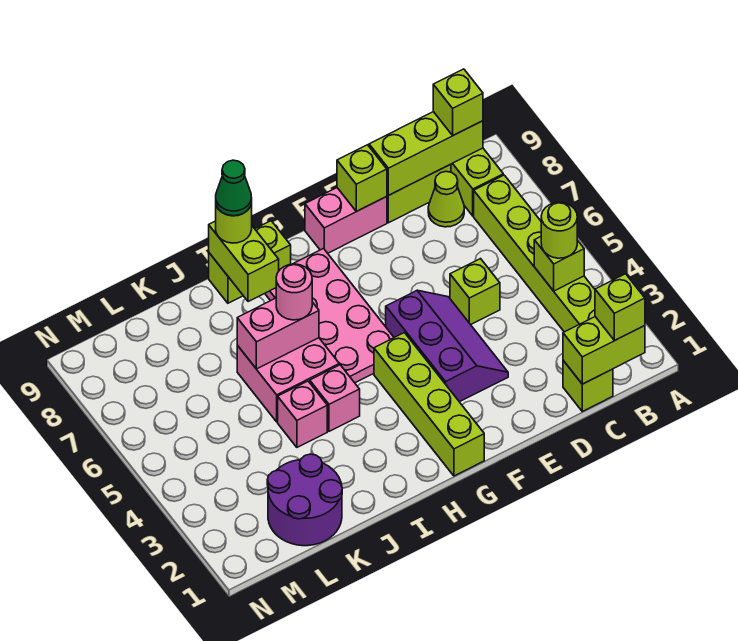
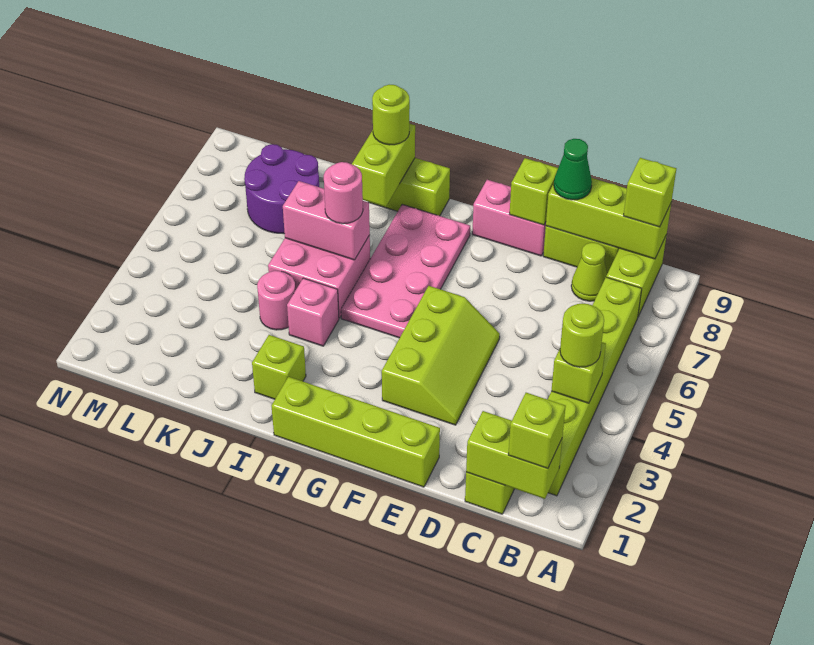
lime 1x1 brick [450,259,500,325] -> lime 1x1 brick moved to [252,335,306,399]
purple 2x3 slope [386,290,508,402] -> lime 2x3 slope [382,286,500,425]
lime 1x4 brick [374,333,484,476] -> lime 1x4 brick turned to [272,377,440,487]
green 1x1 cone [216,160,252,216] -> green 1x1 cone moved to [554,139,592,200]
pink 1x1 brick [278,381,327,447] -> pink 1x1 round brick [257,271,295,330]
purple 2x2 round brick [267,454,342,546] -> purple 2x2 round brick moved to [244,144,319,234]

